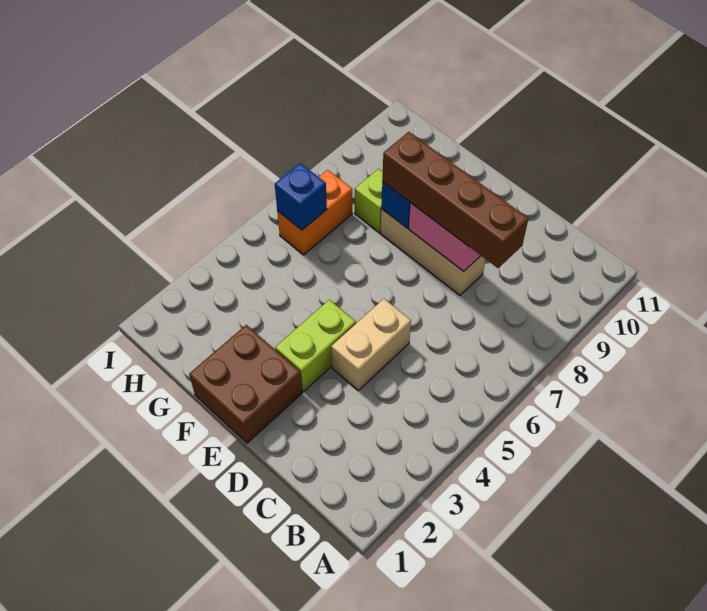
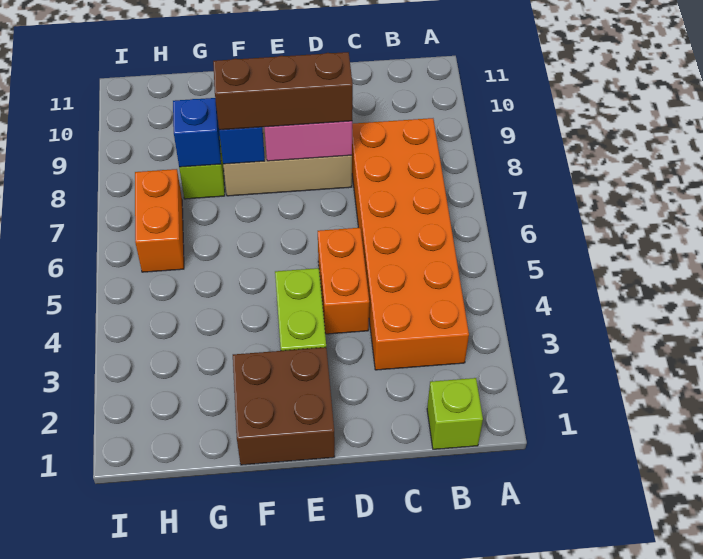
none -> lime 1x1 brick [427,378,483,449]
none -> orange 2x6 brick [352,118,469,370]
brown 1x4 brick [382,132,528,268] -> brown 1x3 brick [213,52,353,130]
tan 1x2 brick [331,299,411,390] -> orange 1x2 brick [318,228,369,334]
blue 1x1 brick [275,163,327,230] -> blue 1x1 brick moved to [173,98,221,167]

